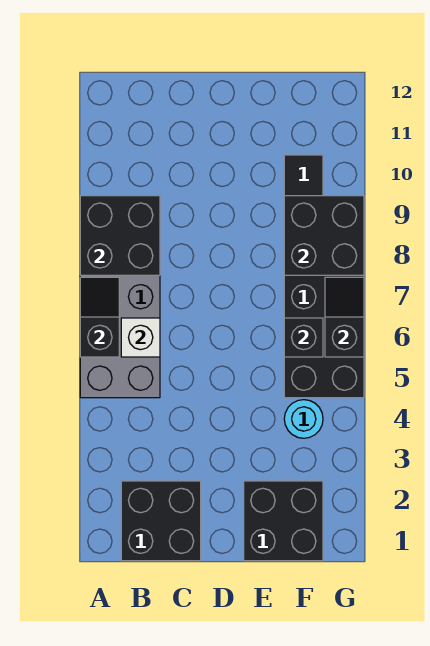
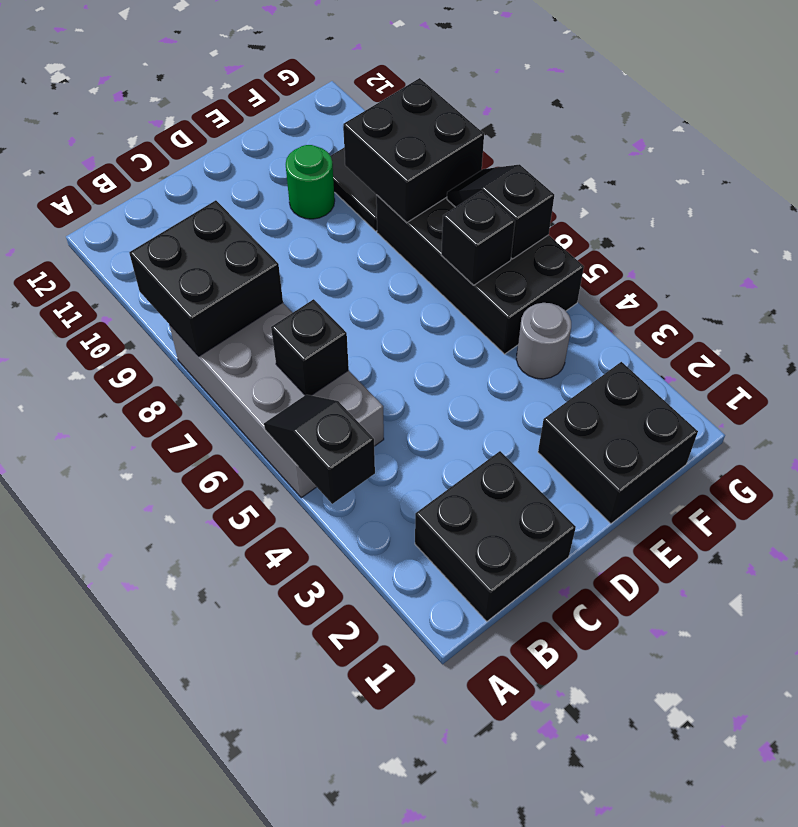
black 1x2 slope [80,277,119,357] -> black 1x2 slope moved to [264,395,375,504]
white 1x1 brick [121,318,160,357] -> black 1x1 brick [271,299,349,395]
none -> green 1x1 round brick [286,145,335,219]
cyan 1x1 round brick [284,400,323,438] -> grey 1x1 round brick [516,303,571,379]

